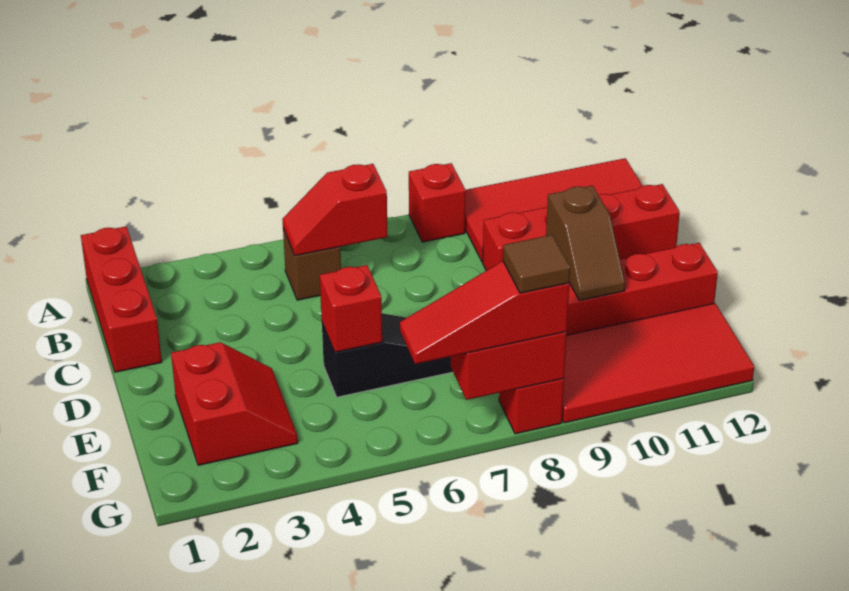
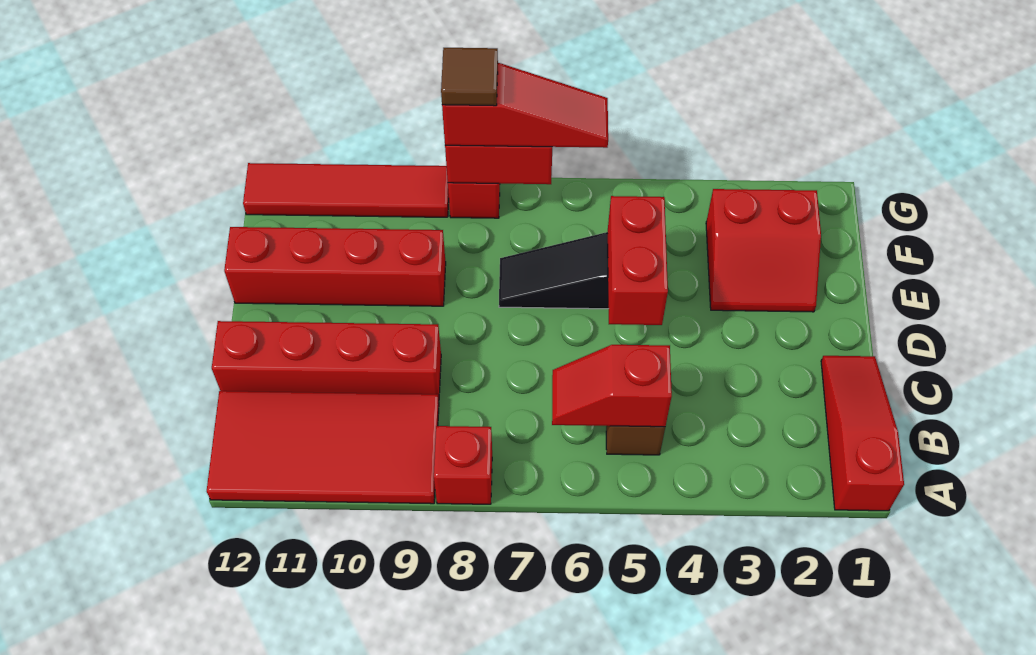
red 1x3 brick [81,226,162,372] -> red 1x3 slope [821,356,904,511]
red 1x2 slope [282,164,388,256] -> red 1x2 slope turned to [552,345,672,427]
brown 1x2 slope [546,186,625,301] -> none
red 2x2 slope [171,342,298,465] -> red 2x2 slope turned to [706,189,821,312]
red 1x1 brick [320,265,382,352] -> red 1x2 brick [607,196,668,325]
red 2x4 tile [562,303,754,423] -> red 1x4 tile [243,163,449,217]

